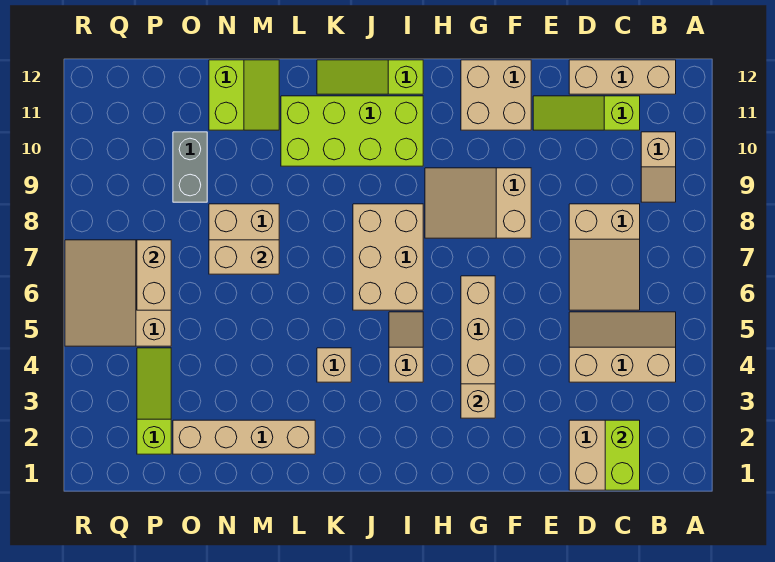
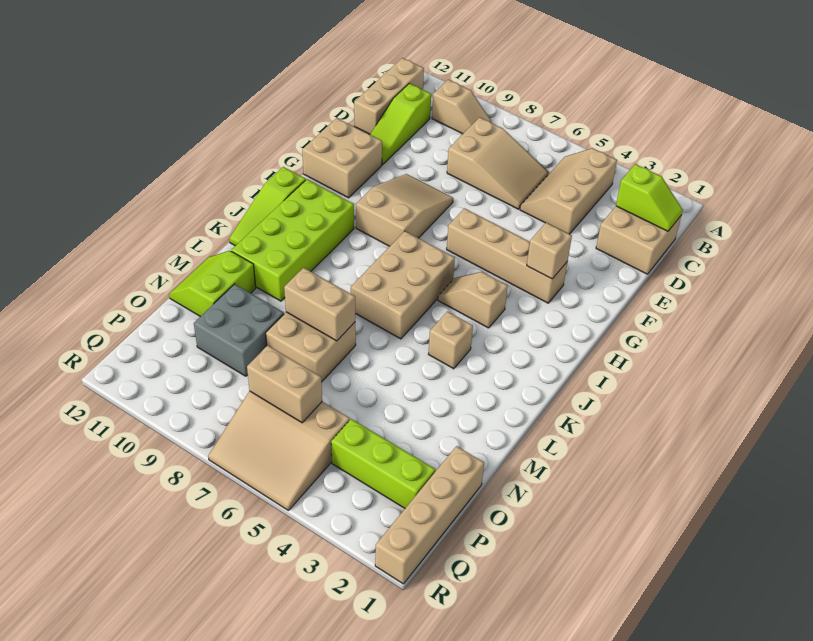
lime 1x2 brick [605,420,640,490] -> lime 1x2 slope [616,164,683,231]
tan 2x3 slope [425,168,531,238] -> tan 2x3 slope turned to [356,174,453,246]
tan 2x3 brick [353,204,423,310] -> tan 2x3 brick turned to [351,231,455,339]
tan 1x4 brick [173,420,315,454] -> tan 1x4 brick moved to [375,446,484,584]
tan 1x2 brick [209,240,279,274] -> tan 1x2 brick turned to [284,268,355,341]
lime 2x2 slope [209,60,279,130] -> lime 2x2 slope turned to [169,251,256,317]
grey 1x2 brick [173,132,207,202] -> grey 2x2 brick [194,284,284,376]
lime 1x3 slope [137,348,171,454] -> lime 1x3 brick [331,419,435,508]

